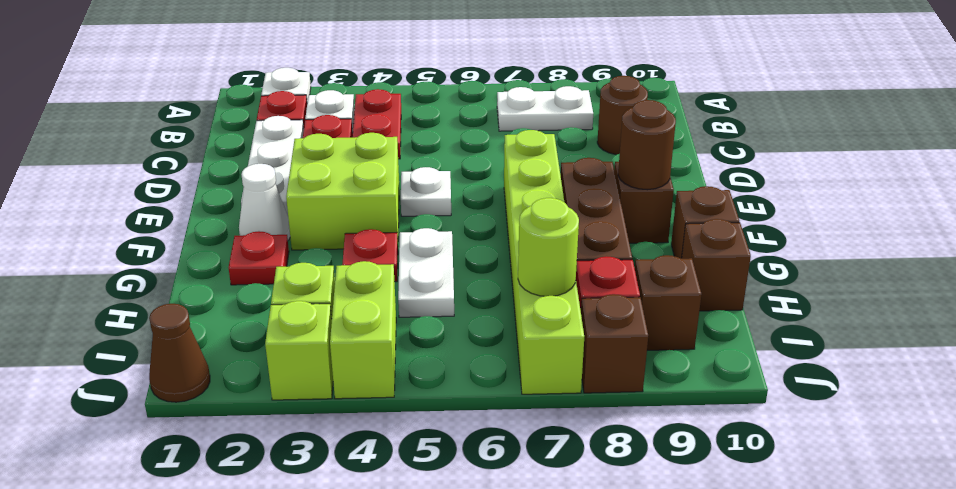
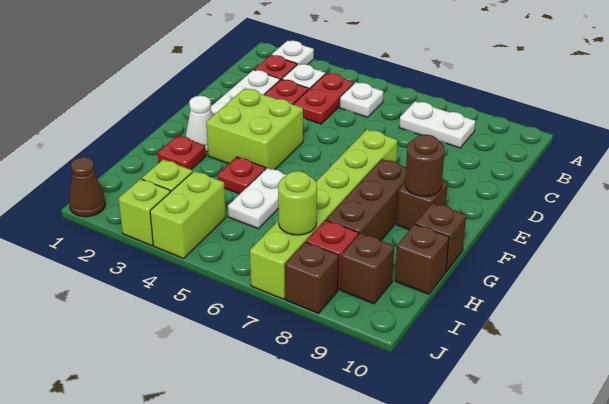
brown 1x1 round brick [597,76,648,155] -> none
white 1x1 plate [401,167,451,216] -> white 1x1 plate moved to [340,82,384,117]

